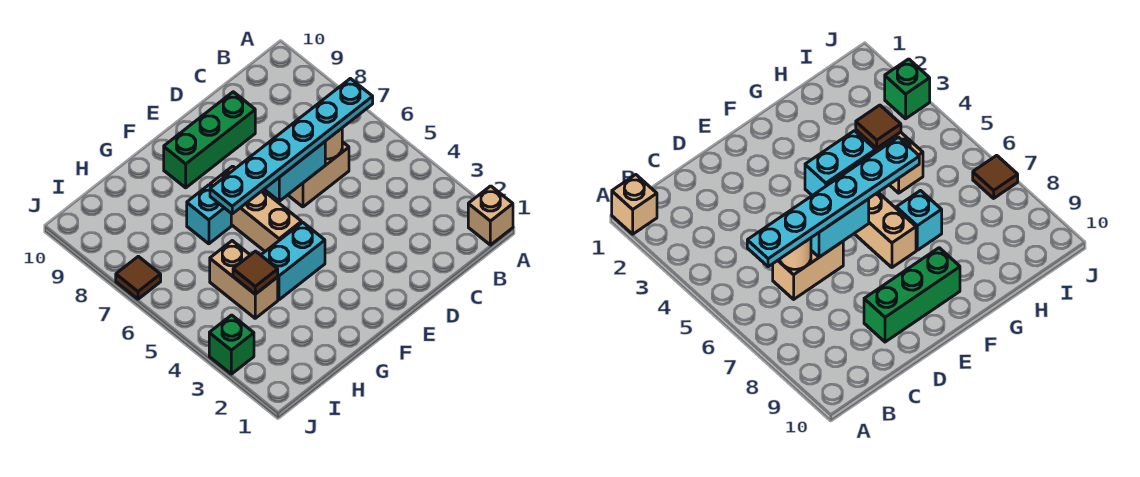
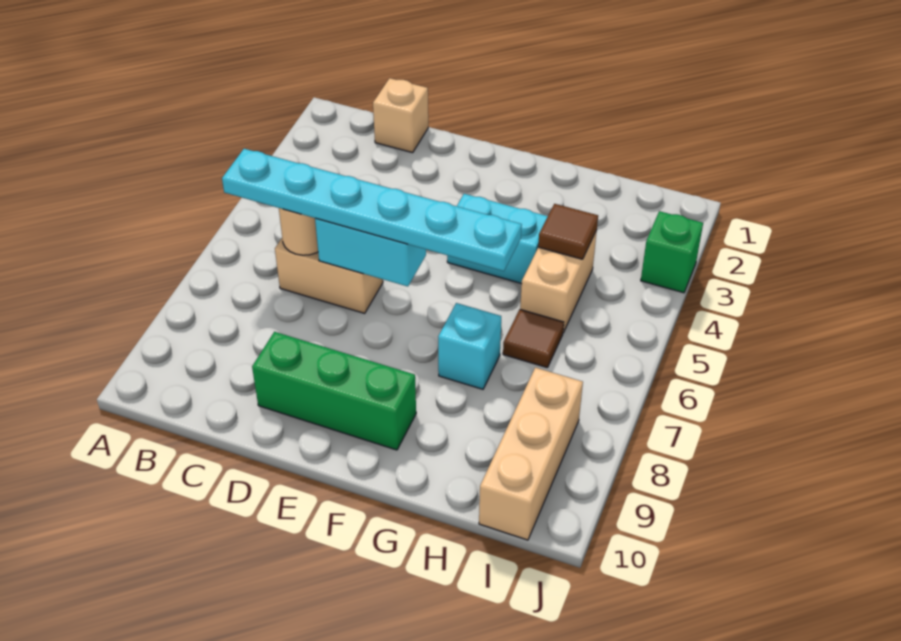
tan 1x1 brick [468,186,513,245] -> tan 1x1 brick moved to [373,78,428,153]
tan 1x3 brick [210,166,302,251] -> tan 1x3 brick moved to [479,367,583,540]
brown 1x1 tile [116,256,161,299] -> brown 1x1 tile moved to [503,310,564,368]

